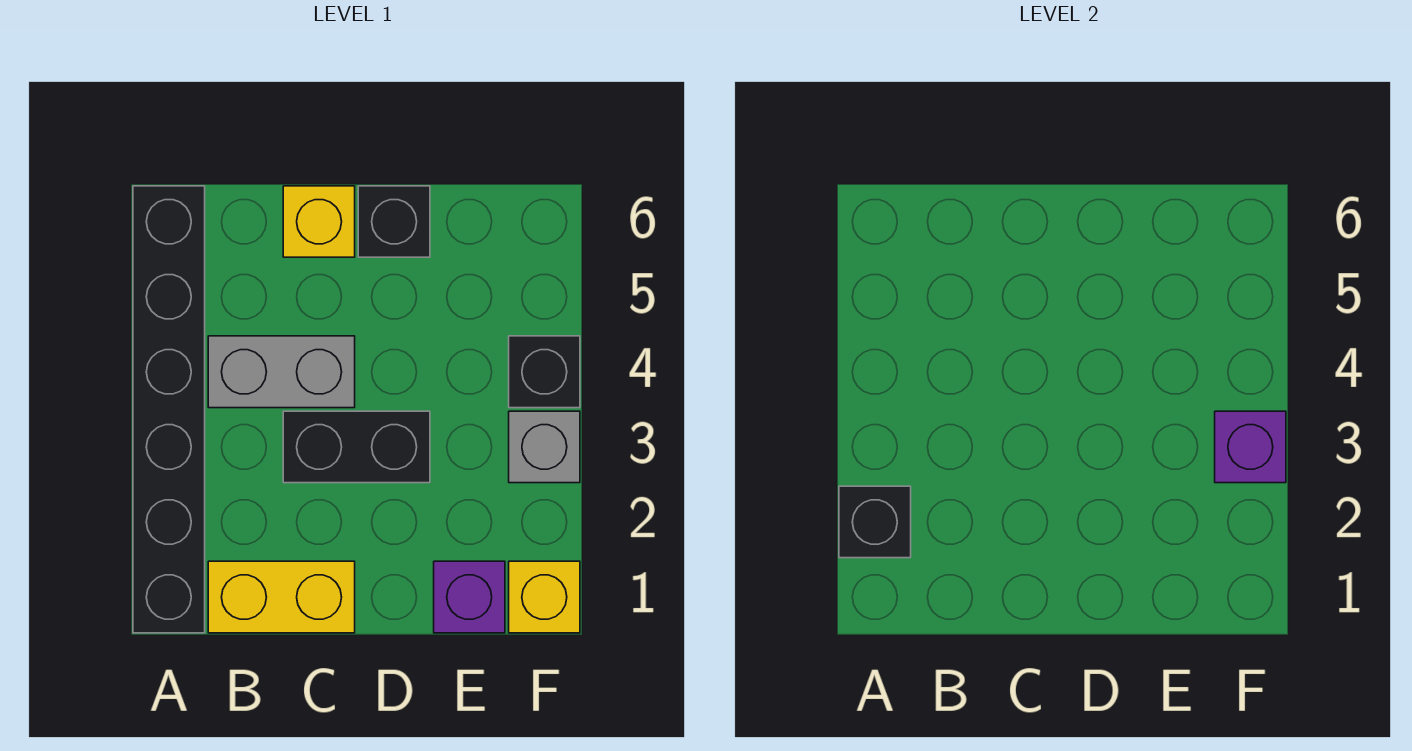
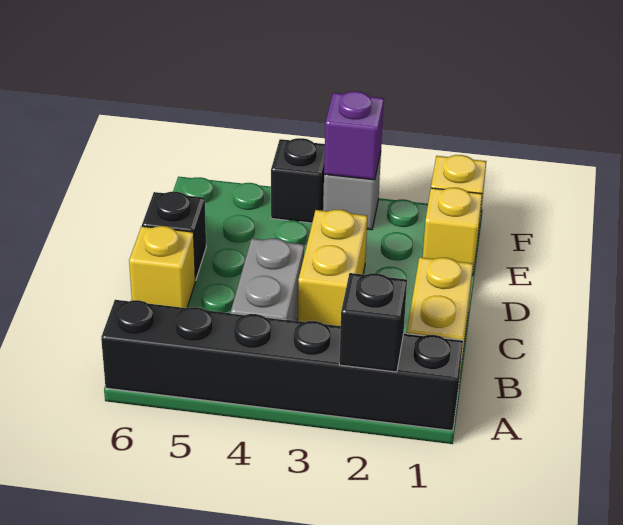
black 1x2 brick [283,411,430,483] -> yellow 1x2 brick [298,210,367,326]
purple 1x1 brick [434,561,505,633] -> yellow 1x1 brick [423,188,482,276]

